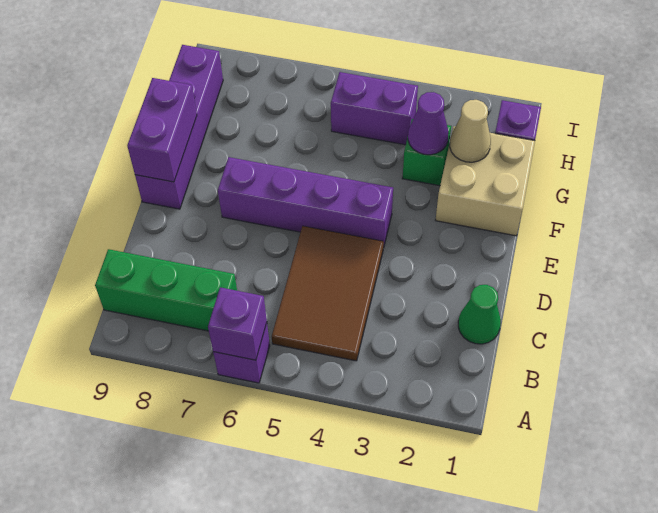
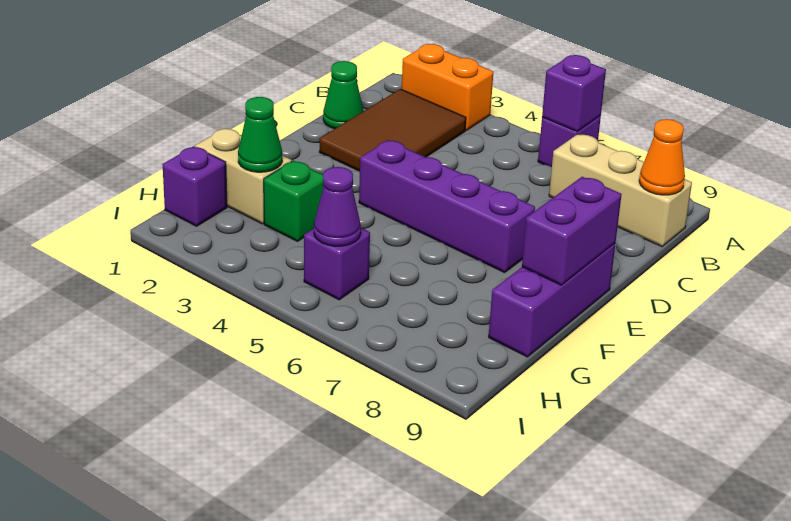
none -> orange 1x2 brick [402,44,493,130]
brown 2x3 tile [272,226,384,361] -> brown 2x3 tile moved to [319,89,466,171]
green 1x3 brick [95,249,237,331] -> tan 1x3 brick [549,134,692,247]
none -> orange 1x1 cone [639,119,685,195]
purple 1x4 brick [135,45,223,209] -> purple 1x3 brick [489,243,615,357]
tan 2x2 brick [436,126,535,236] -> tan 1x2 brick [195,128,292,224]
tan 1x1 cone [449,100,491,162] -> green 1x1 cone [238,97,282,172]
purple 1x1 cone [408,92,449,155] -> purple 1x1 cone moved to [314,167,361,246]
purple 1x2 brick [331,72,418,145] -> purple 1x1 brick [304,228,370,300]

